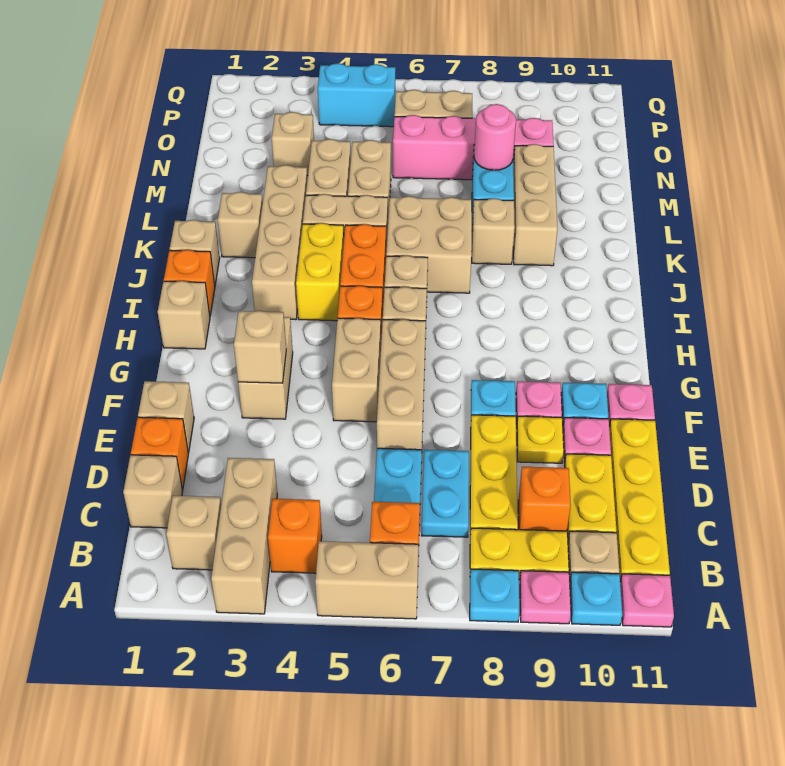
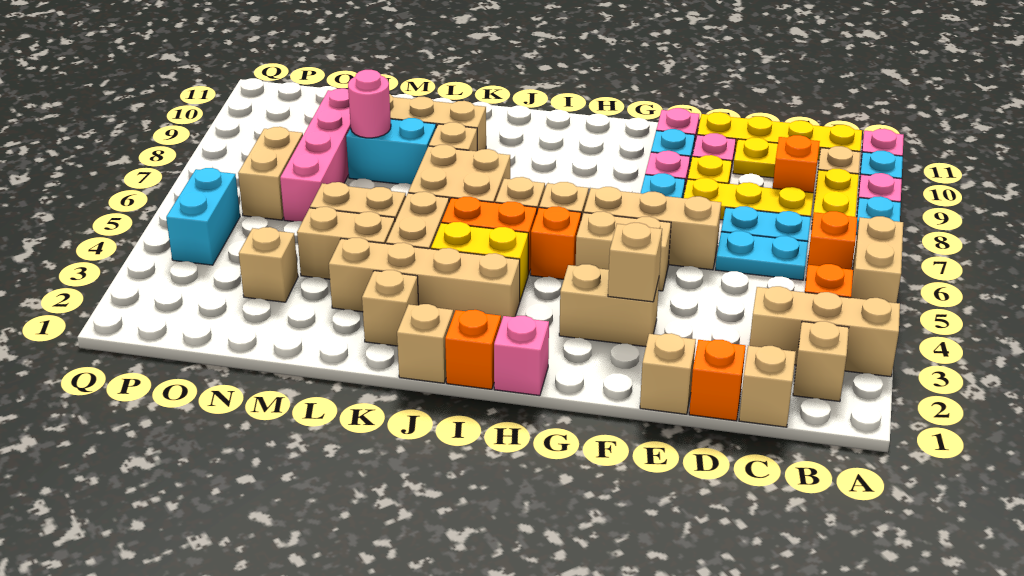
tan 1x1 brick [158,281,210,349] -> pink 1x1 brick [494,316,549,396]

